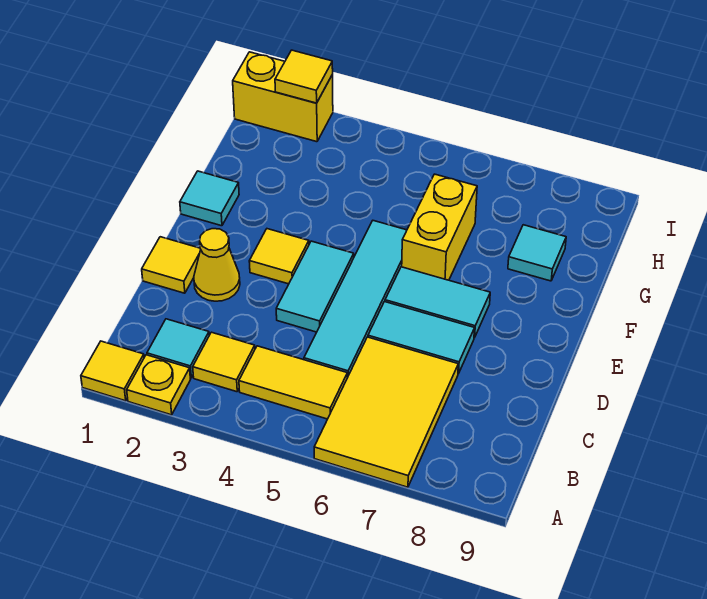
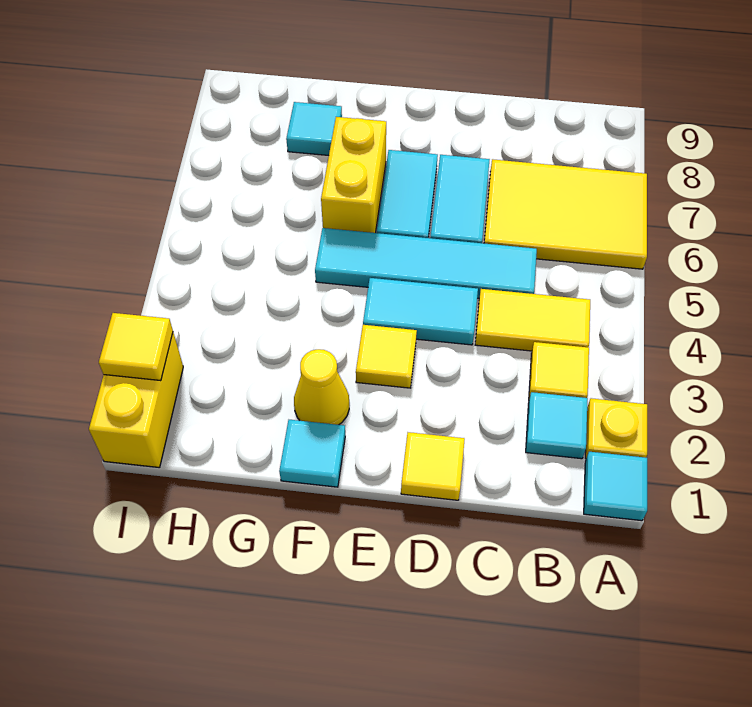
yellow 1x1 tile [81,341,144,401] -> cyan 1x1 tile [584,452,647,521]
yellow 1x2 tile [239,346,347,419] -> yellow 1x2 tile turned to [475,289,590,351]
yellow 1x1 cone [194,229,240,301] -> yellow 1x1 cone moved to [294,349,349,425]
yellow 1x2 brick [402,174,477,280] -> yellow 1x2 brick turned to [321,117,386,233]

